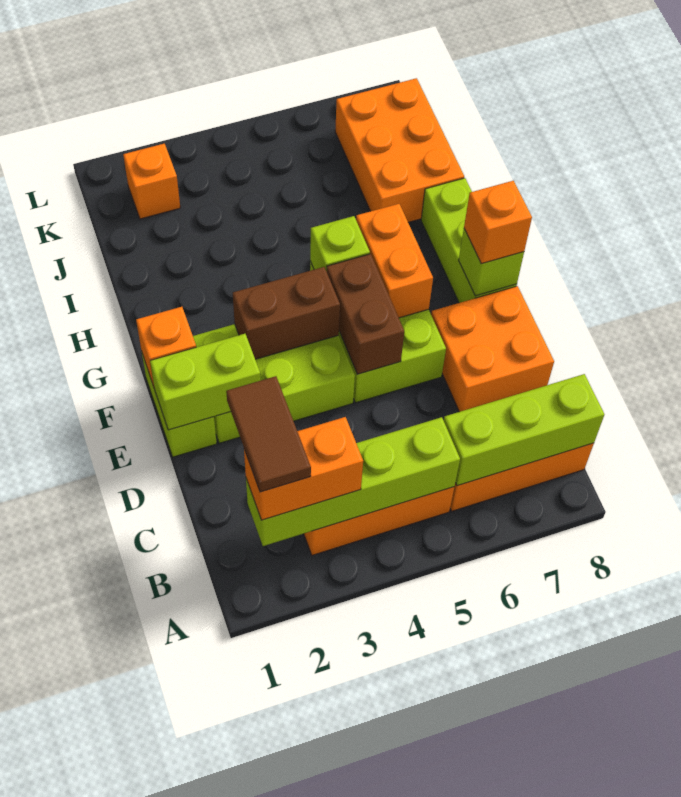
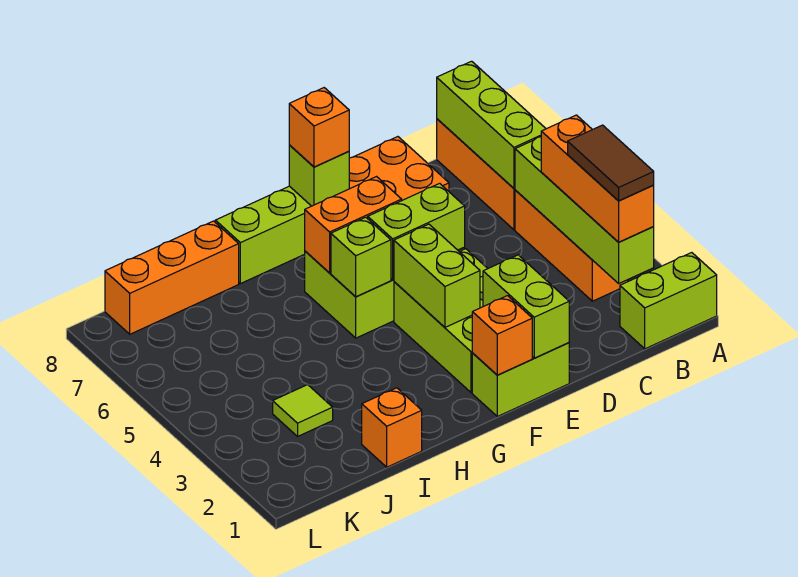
none -> lime 1x2 brick [620,253,717,349]
orange 1x2 brick [244,417,363,520] -> orange 1x3 brick [541,115,654,242]
brown 1x2 tile [226,376,311,492] -> brown 1x2 tile turned to [568,125,654,201]
brown 1x2 brick [327,254,404,374] -> lime 1x2 brick [368,183,465,280]
brown 1x2 brick [233,267,340,359] -> lime 1x2 brick [394,224,480,327]
orange 2x3 brick [335,78,464,222] -> orange 1x3 brick [105,221,239,334]
none -> lime 1x1 tile [273,385,333,436]
orange 1x1 brick [123,144,180,219] -> orange 1x1 brick moved to [362,388,422,467]

